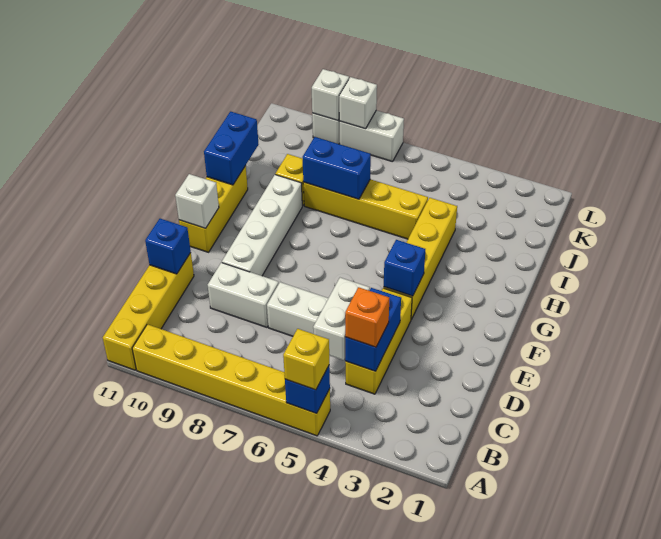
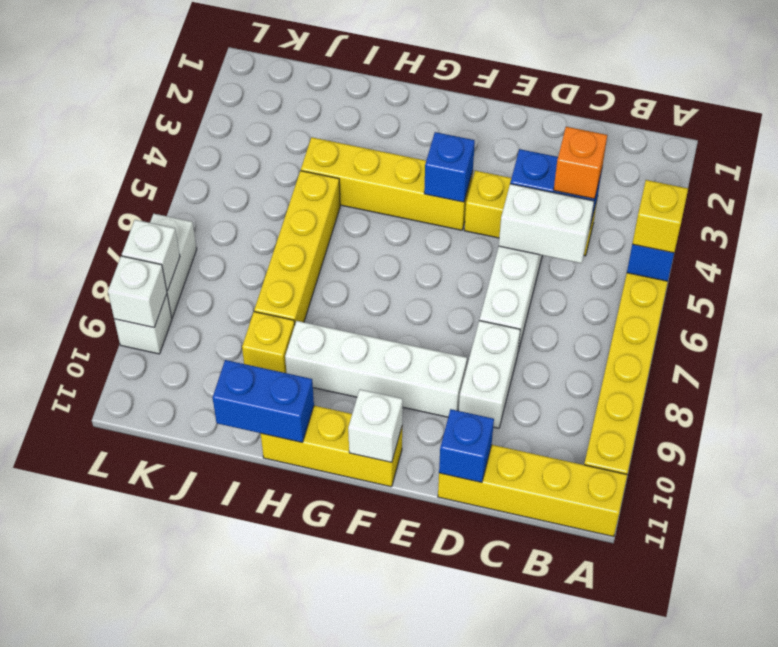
blue 1x2 brick [303,137,371,199] -> none

